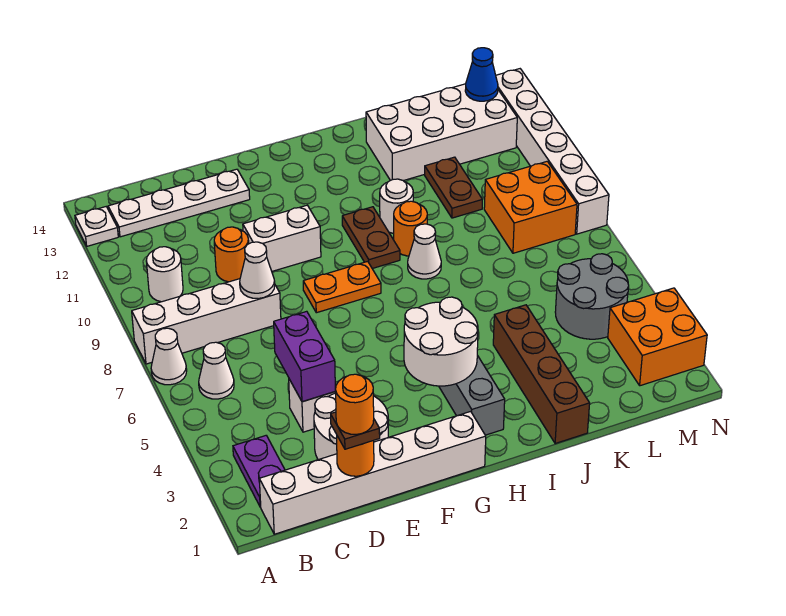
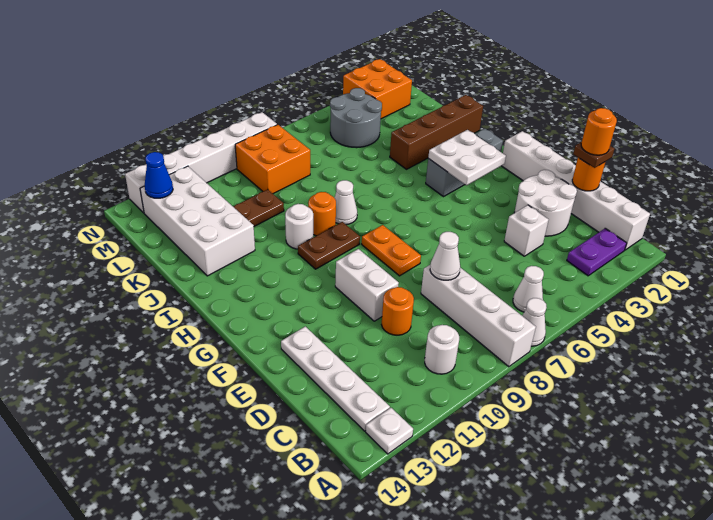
purple 1x2 brick [274,311,335,402] -> none
white 2x2 round brick [404,297,478,386] -> white 2x2 plate [428,130,506,185]

